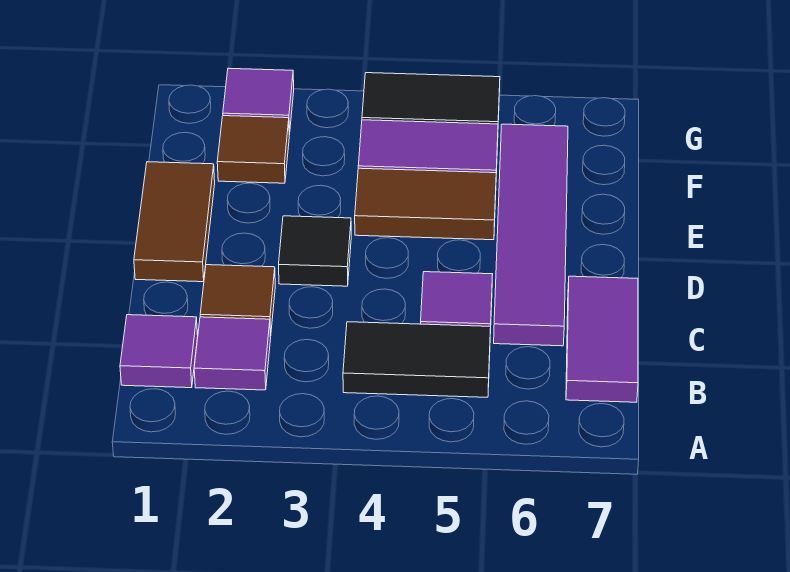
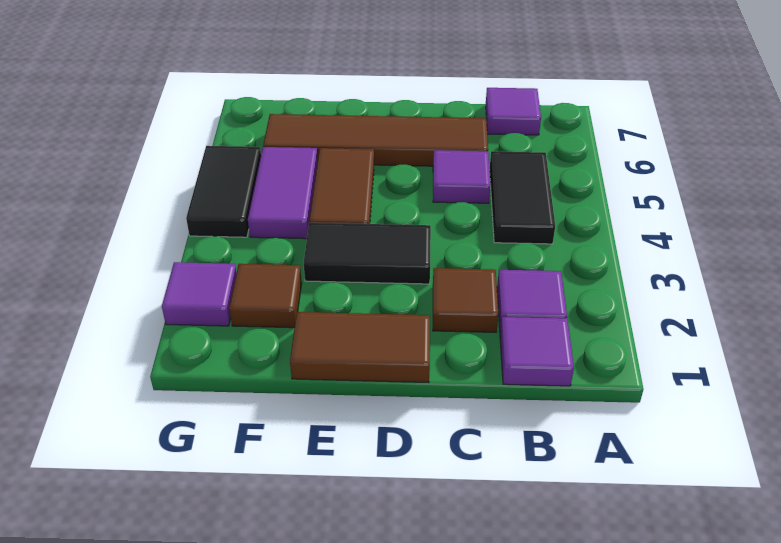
purple 1x2 tile [566,276,638,402] -> purple 1x1 tile [486,88,541,135]
purple 1x4 tile [494,124,568,346] -> brown 1x4 tile [263,114,488,166]
black 1x1 tile [279,216,351,286] -> black 1x2 tile [304,223,431,284]

